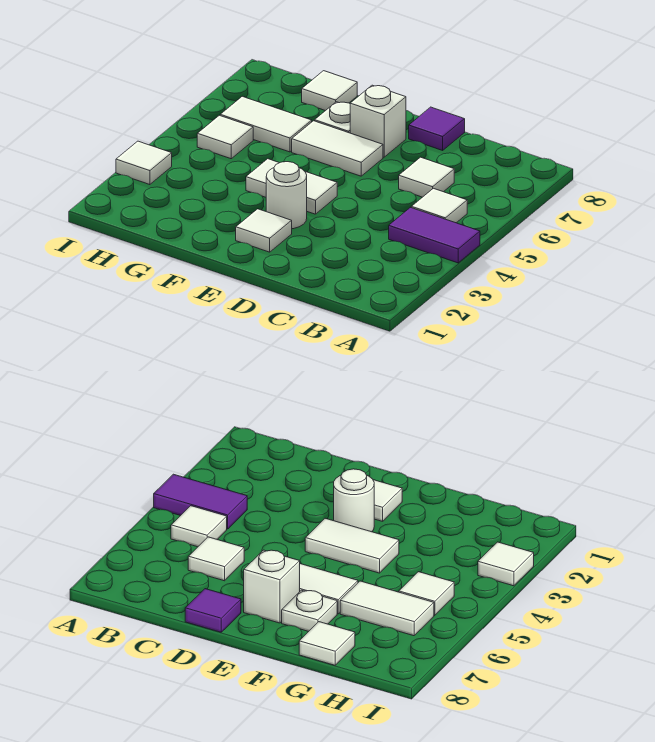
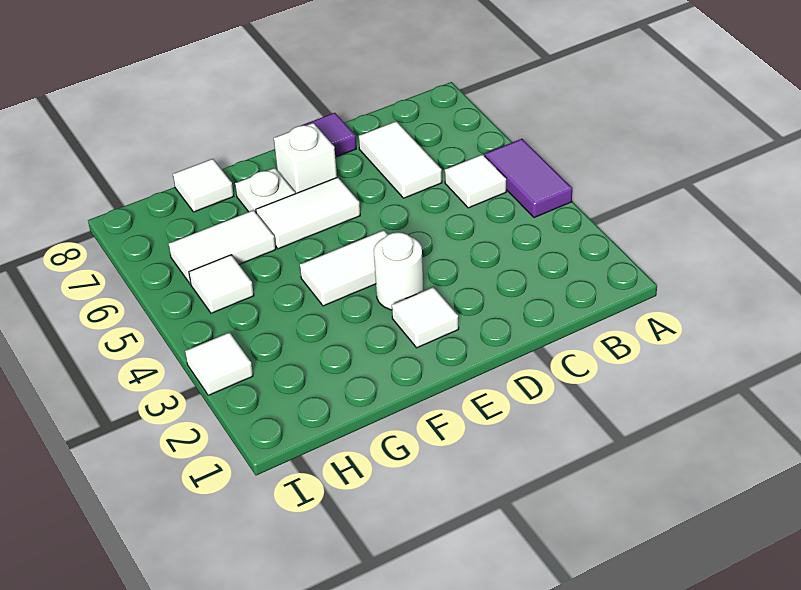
purple 1x2 tile [389,207,480,263] -> purple 1x2 tile turned to [485,139,572,218]
white 1x1 tile [399,157,454,197] -> white 1x2 tile [359,121,442,198]

